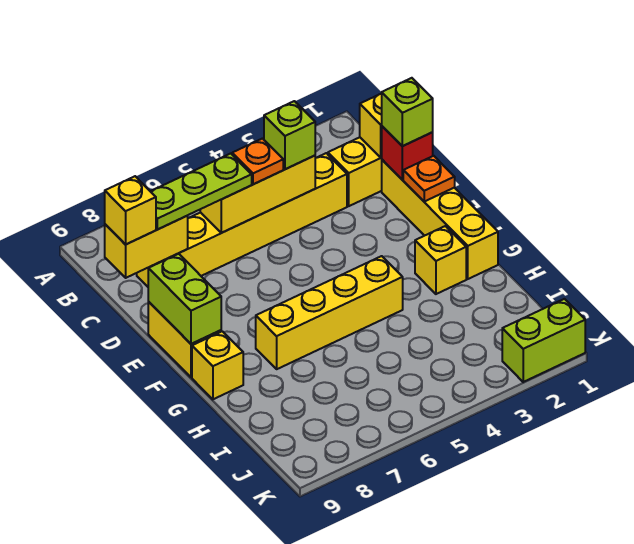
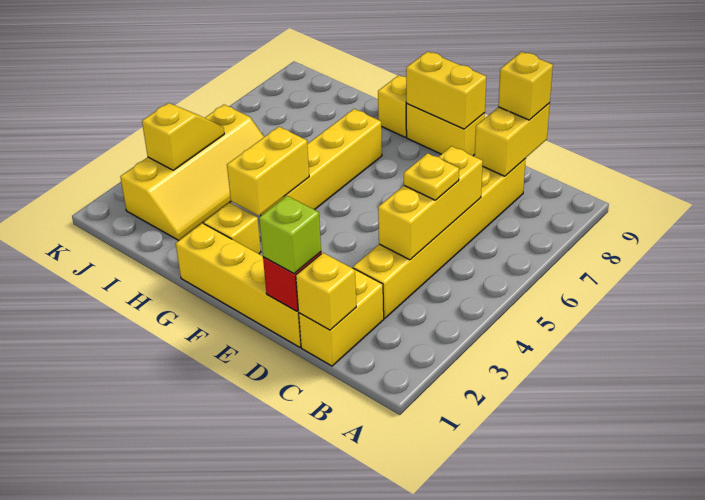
lime 1x1 brick [264,101,315,169] -> none
orange 1x1 plate [232,139,283,184] -> yellow 1x1 plate [404,153,459,200]
lime 1x3 plate [150,154,252,229] -> none
orange 1x1 plate [403,156,455,201] -> none
lime 1x2 brick [148,254,221,344] -> yellow 1x2 brick [406,51,486,129]
none -> yellow 1x2 brick [227,127,309,216]
none -> yellow 2x4 slope [120,105,264,240]
none -> yellow 1x2 slope [142,103,224,170]
lime 1x2 brick [502,299,585,382] -> none

